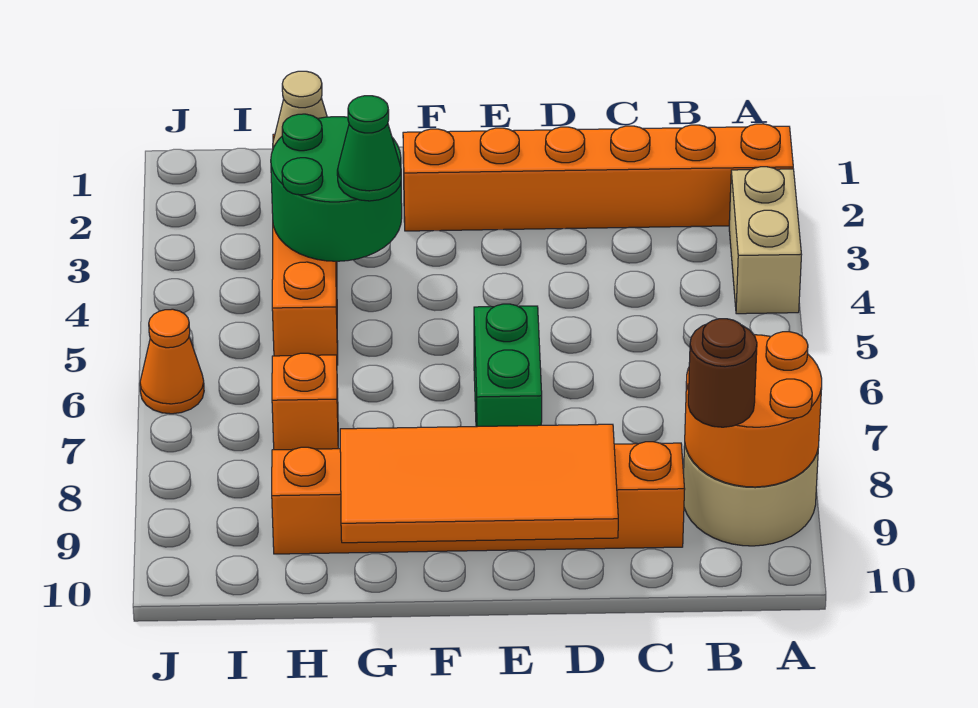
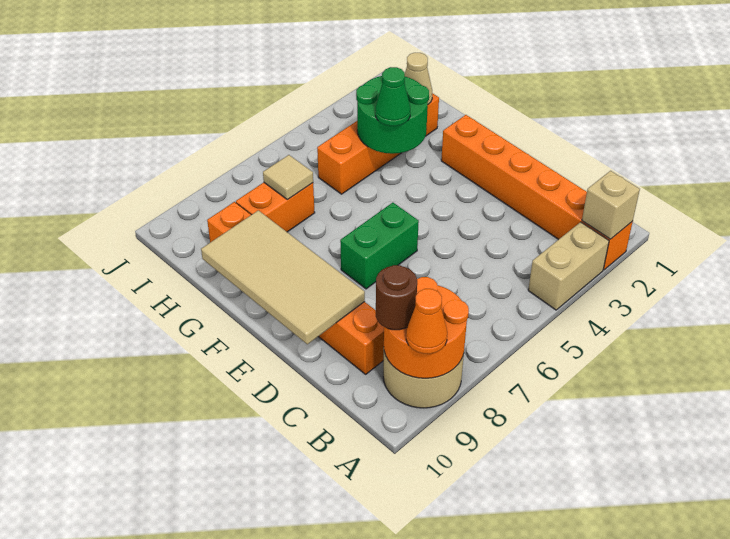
none -> tan 1x1 brick [582,171,640,239]
orange 2x4 tile [340,424,618,543] -> tan 2x4 tile [201,210,365,344]
orange 1x1 brick [272,353,338,450] -> orange 1x2 brick [236,183,315,232]
none -> tan 1x1 tile [263,155,313,200]
orange 1x1 cone [140,309,204,414] -> orange 1x1 cone moved to [406,289,447,354]

